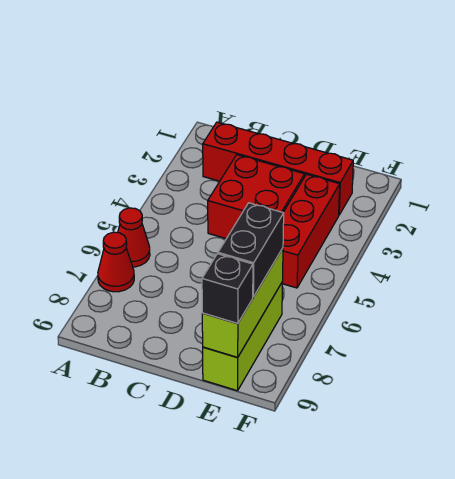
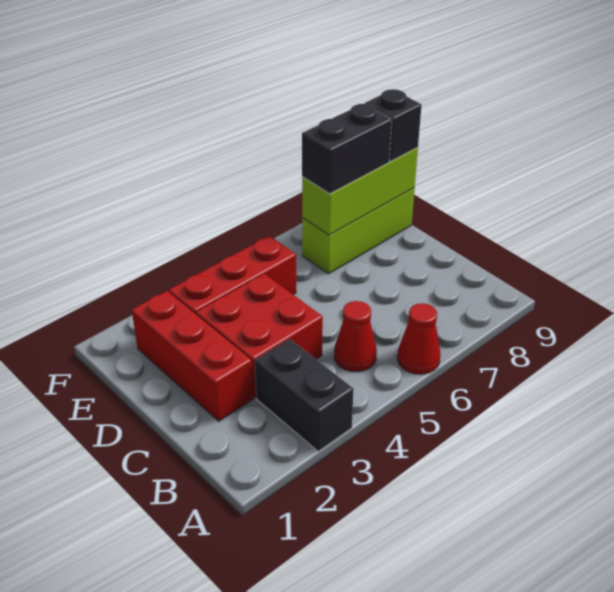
none -> black 1x2 brick [255,339,354,451]
red 1x1 cone [98,232,134,292] -> red 1x1 cone moved to [334,301,377,372]
red 1x4 brick [203,122,353,215] -> red 1x3 brick [132,291,254,421]

